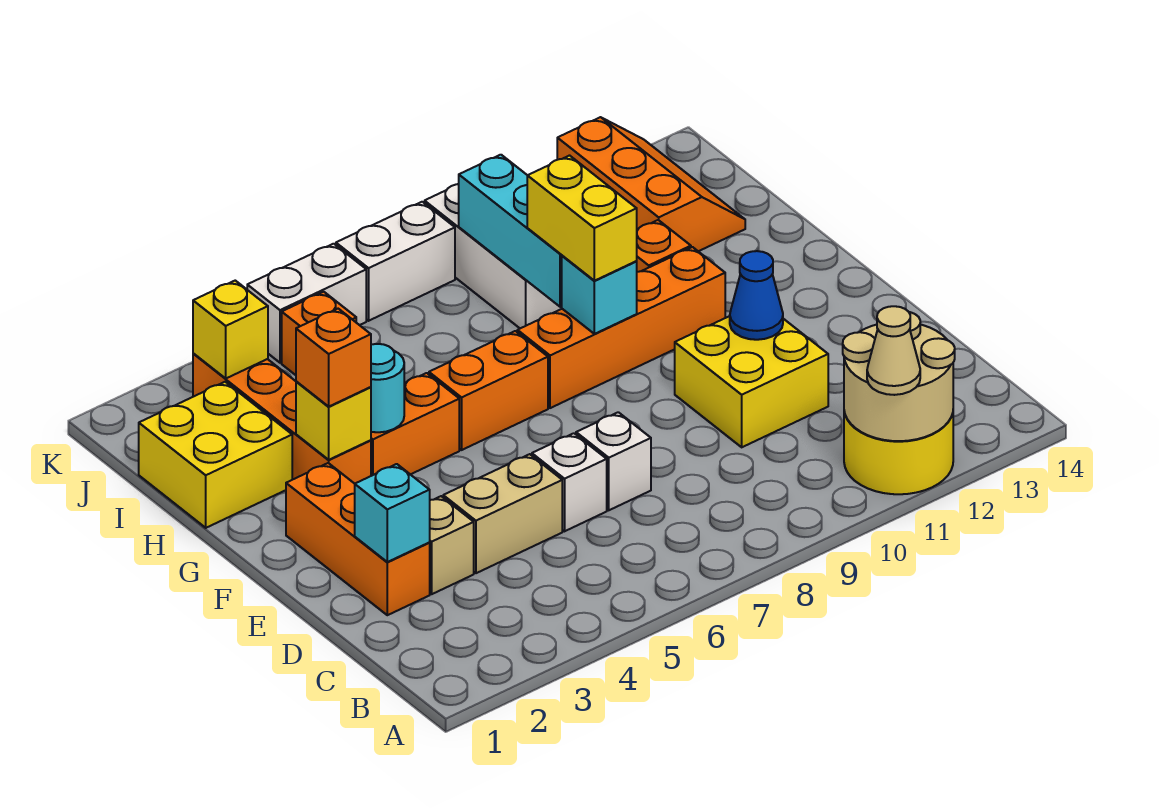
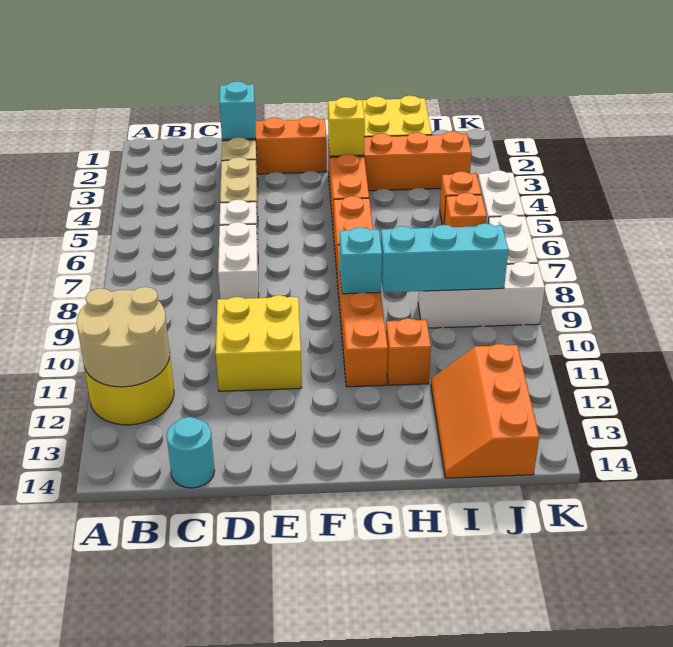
tan 1x1 cone [867,306,920,395] -> none
white 1x1 brick [576,412,651,510] -> white 1x2 brick [218,222,259,299]
blue 1x1 cone [730,251,783,340] -> none
orange 1x1 brick [296,309,371,406] -> orange 1x1 brick moved to [444,193,487,227]
cyan 1x1 round brick [371,344,404,432] -> cyan 1x1 round brick moved to [167,417,215,488]
yellow 1x2 brick [527,156,637,281] -> none
orange 2x3 slope [557,117,745,251] -> orange 2x3 slope turned to [431,344,539,478]
yellow 1x1 brick [193,281,268,378] -> none

